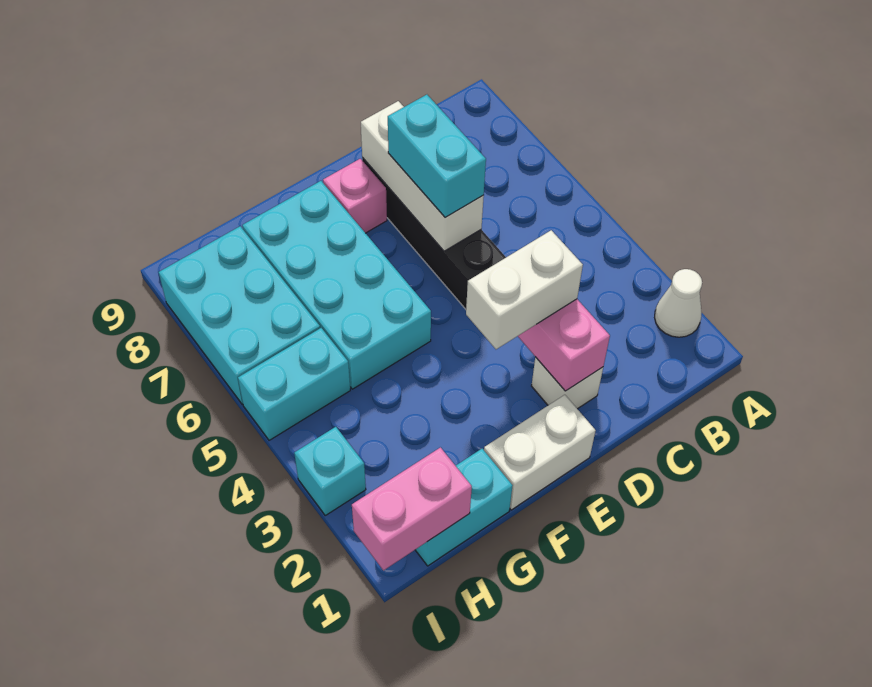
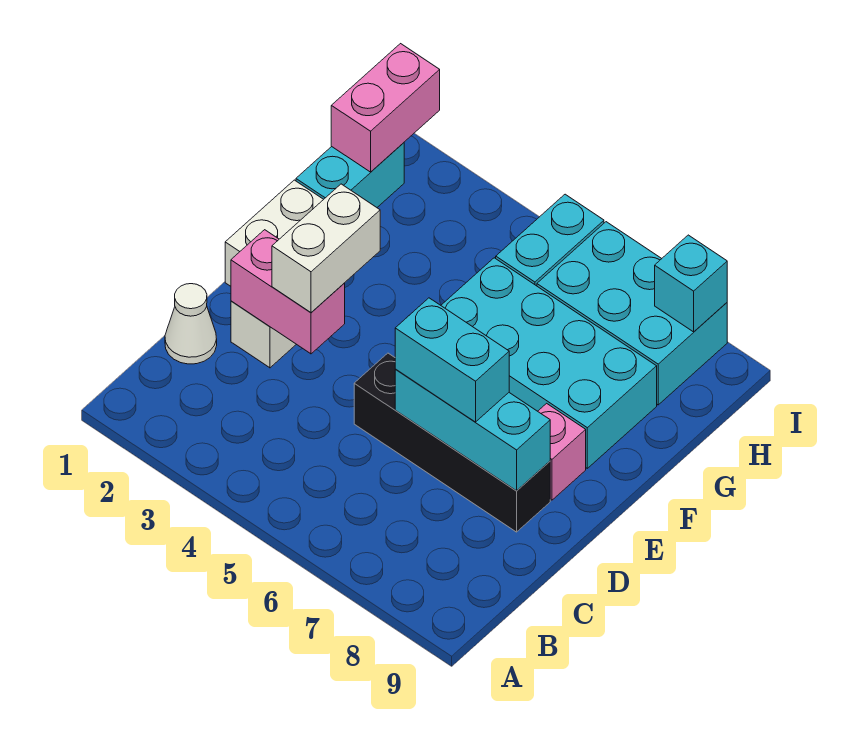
white 1x1 cone [655,269,702,337] -> white 1x1 cone moved to [165,284,217,364]
white 1x3 brick [361,101,484,251] -> cyan 1x3 brick [395,369,550,491]
cyan 1x1 brick [294,427,366,515] -> cyan 1x1 brick moved to [655,235,727,332]

